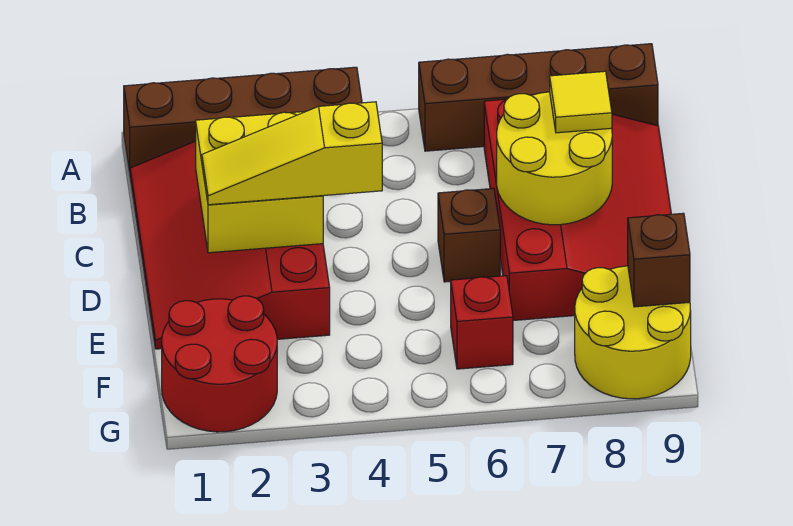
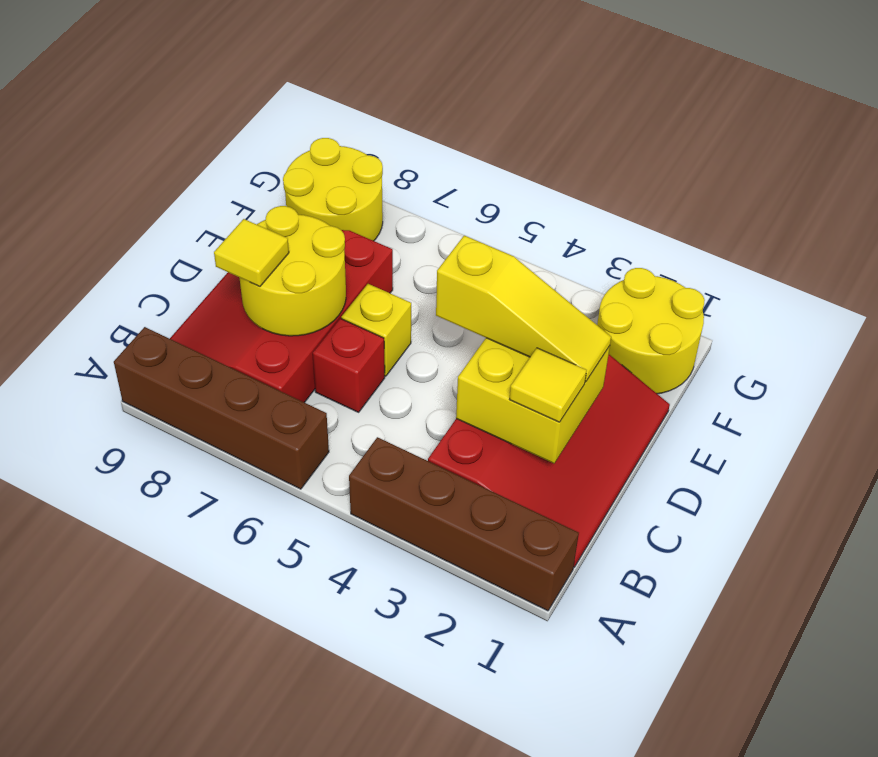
none -> yellow 1x1 tile [510,348,587,422]
brown 1x1 brick [438,188,500,282] -> yellow 1x1 brick [341,284,411,376]
red 2x2 round brick [162,296,277,432] -> yellow 2x2 round brick [597,268,705,394]
red 1x1 brick [451,276,513,369] -> red 1x1 brick moved to [313,318,385,412]
brown 1x1 brick [628,213,690,307] -> none

